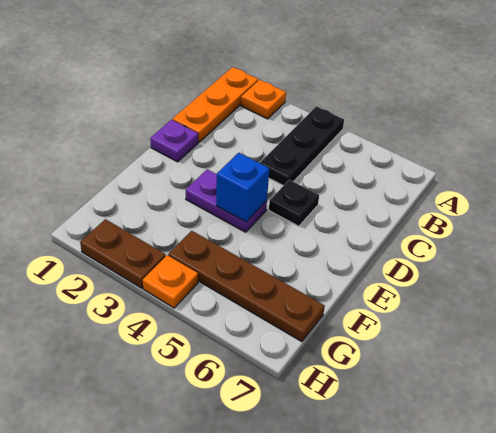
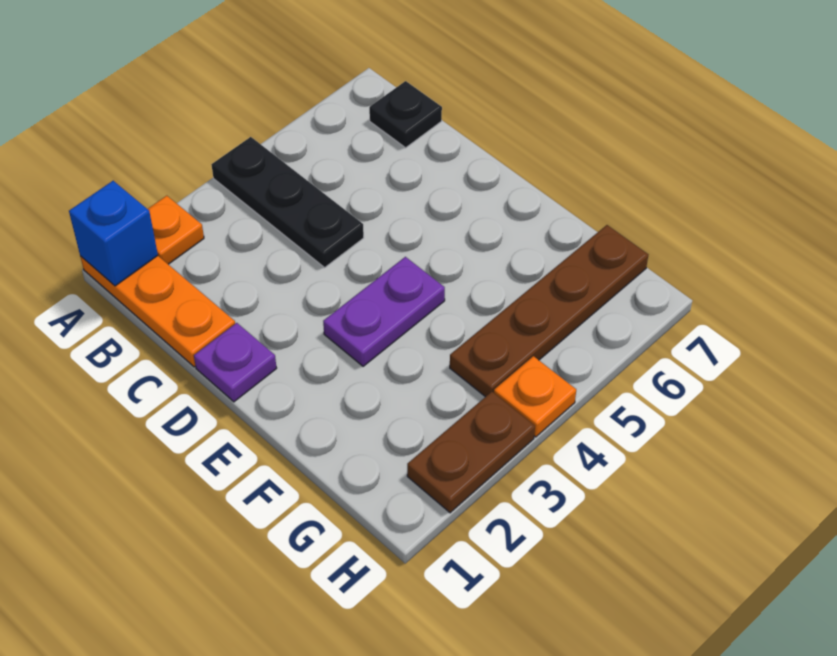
black 1x1 plate [269,180,319,226] -> black 1x1 plate moved to [369,81,442,148]
blue 1x1 brick [216,153,269,222] -> blue 1x1 brick moved to [69,181,158,286]

